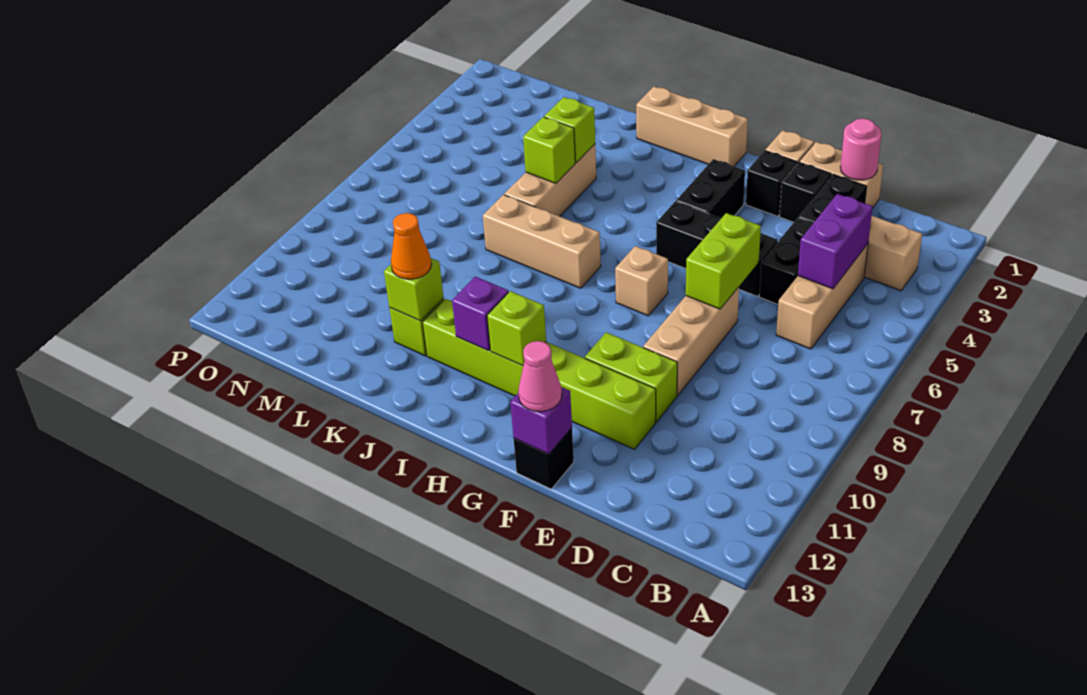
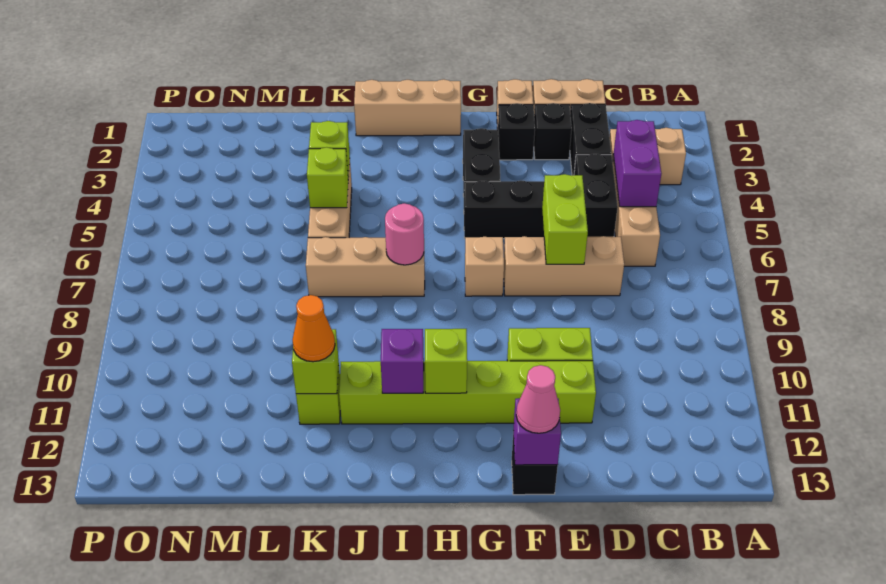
pink 1x1 round brick [840,119,881,180] -> pink 1x1 round brick moved to [385,203,424,265]
tan 1x3 brick [643,287,739,396] -> tan 1x3 brick turned to [504,236,624,296]

